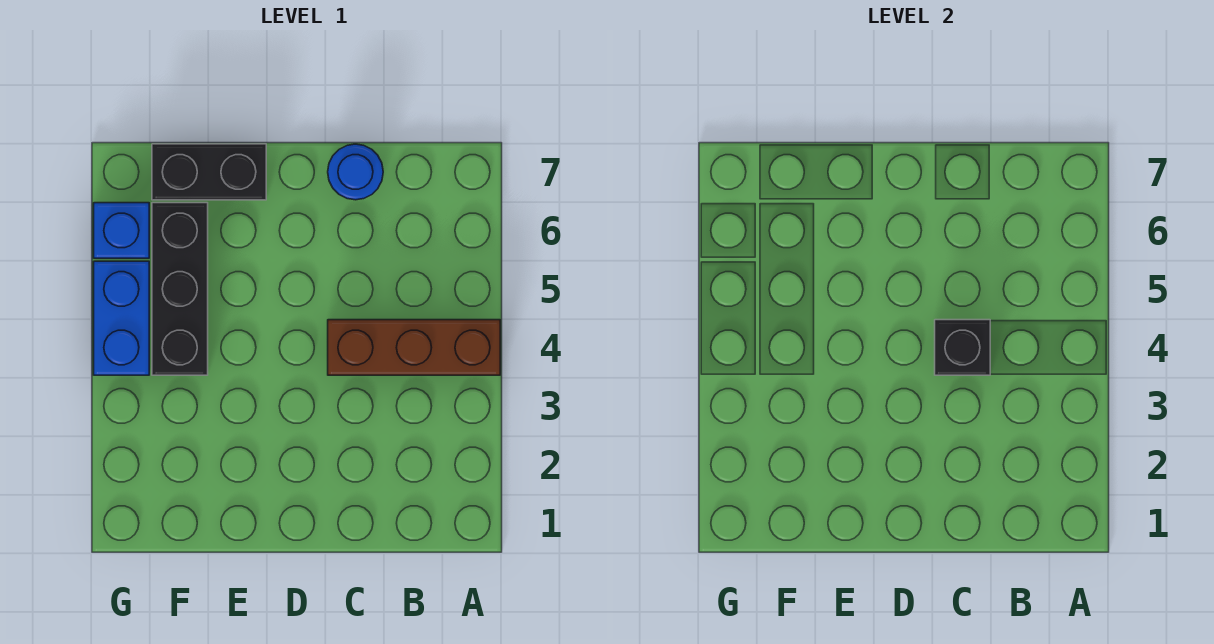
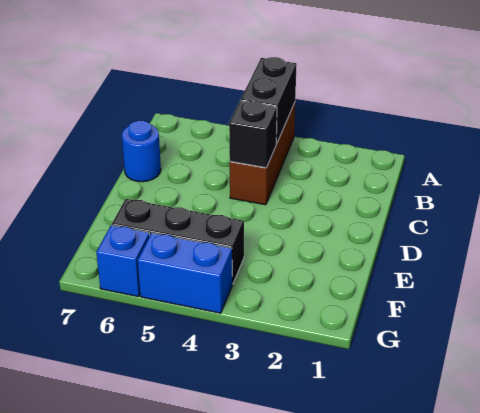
black 1x2 brick [152,144,266,200] -> black 1x2 brick moved to [240,57,297,144]

